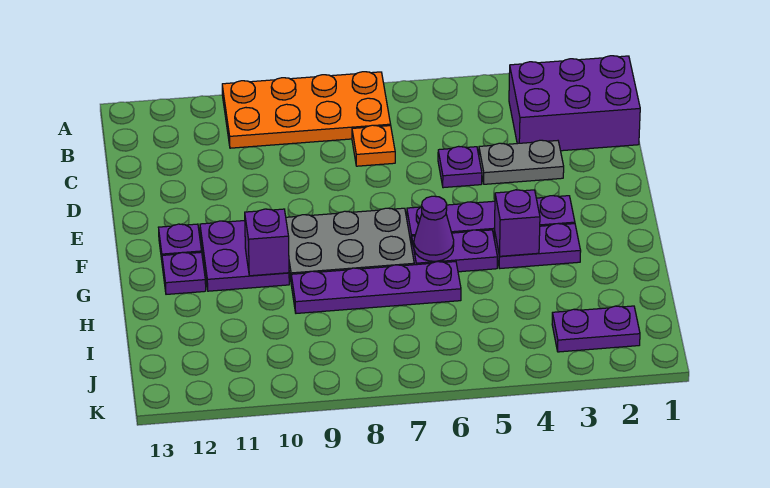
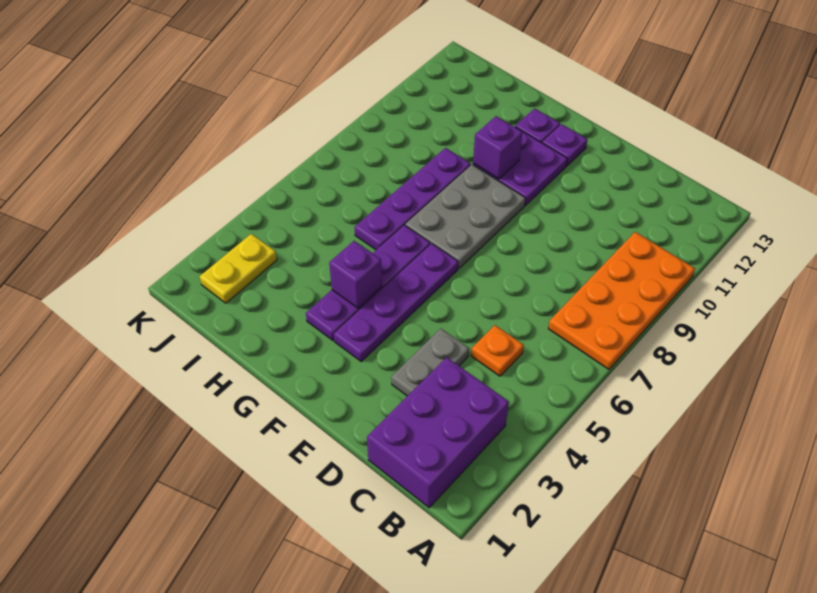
orange 1x1 plate [352,125,395,166] -> orange 1x1 plate moved to [471,325,524,376]
purple 1x1 plate [438,146,482,188] -> none
purple 1x1 cone [414,196,454,261] -> none
purple 1x2 plate [552,306,640,352] -> yellow 1x2 plate [200,234,277,303]

